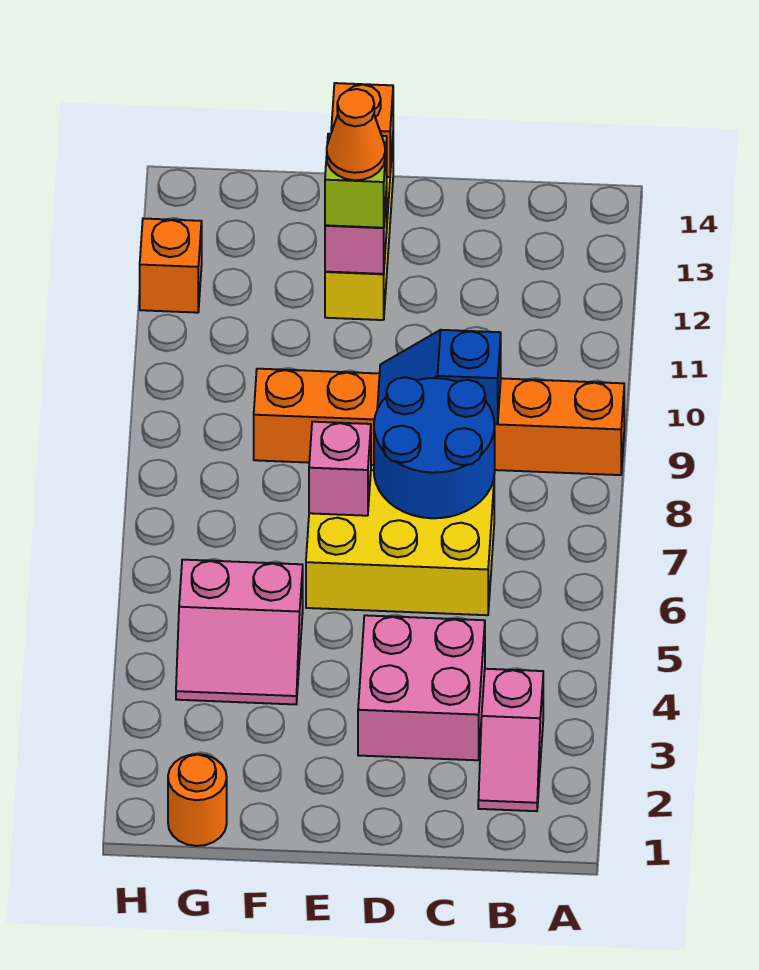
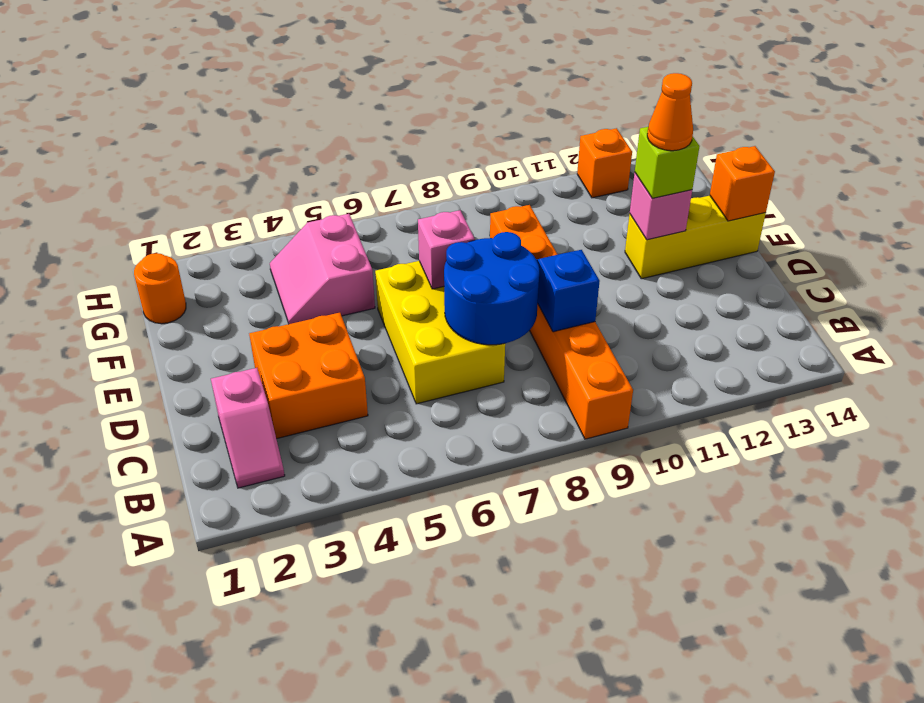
pink 1x2 slope [478,669,543,811] -> pink 1x2 slope turned to [211,368,285,488]
pink 2x2 brick [358,615,485,760] -> orange 2x2 brick [249,313,368,439]

